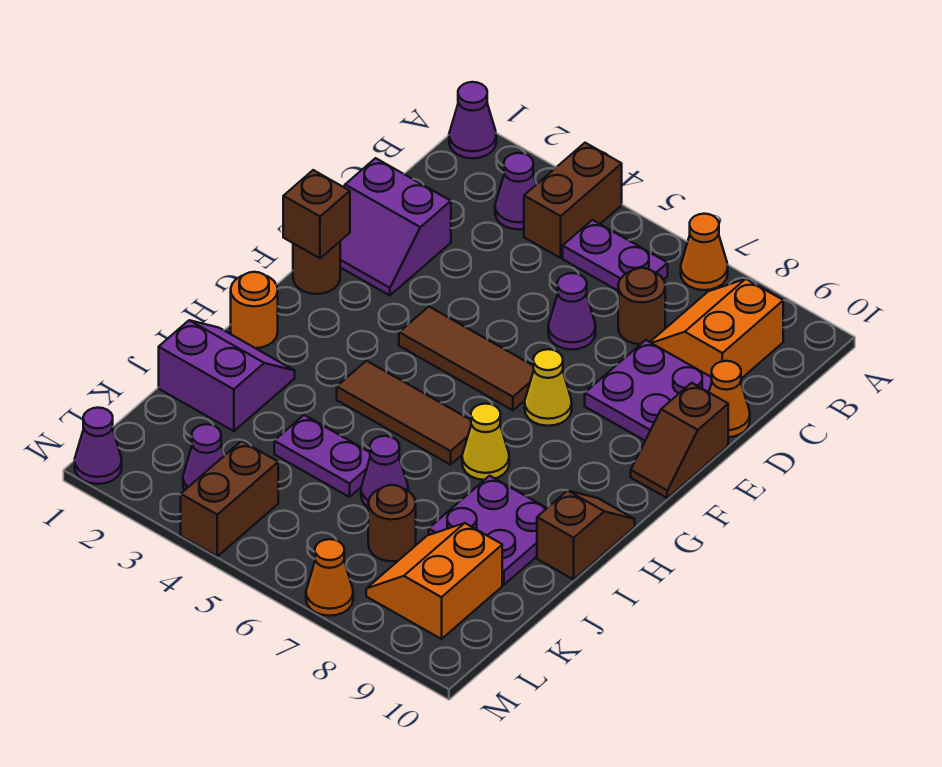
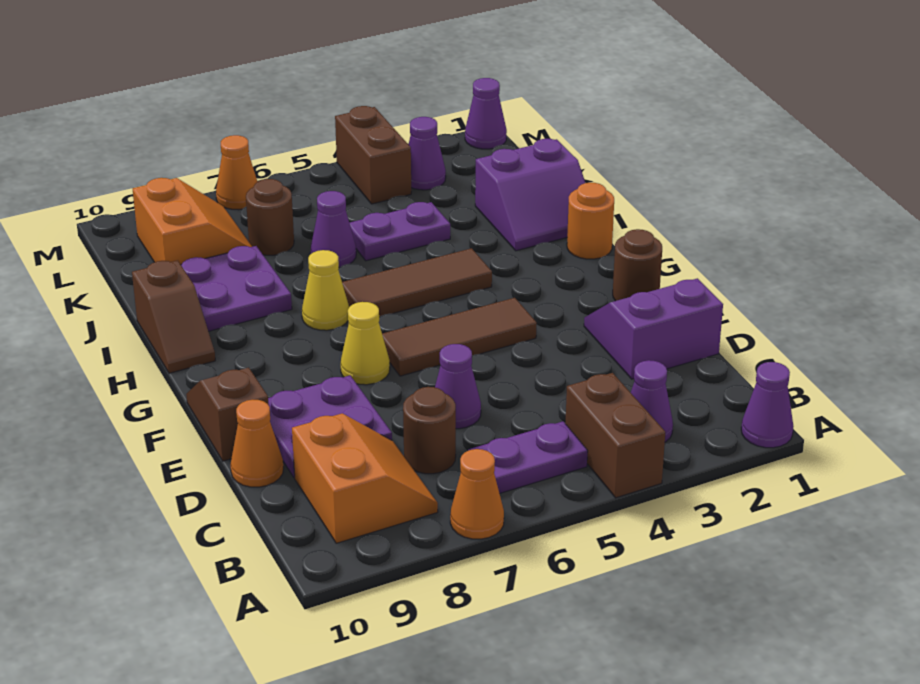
brown 1x1 brick [283,170,350,258] -> none

